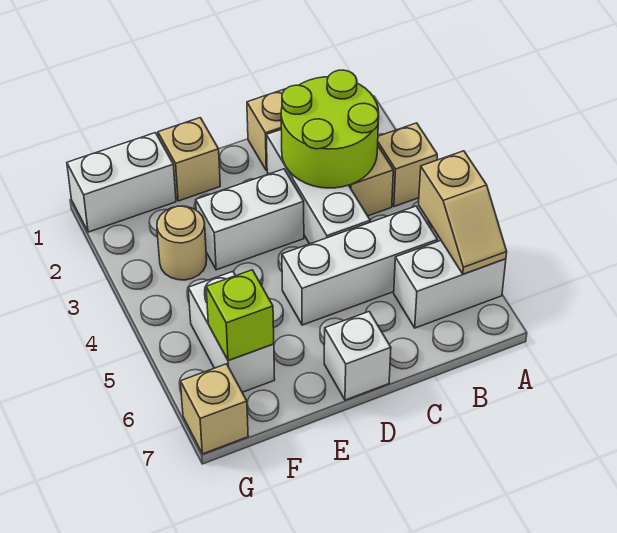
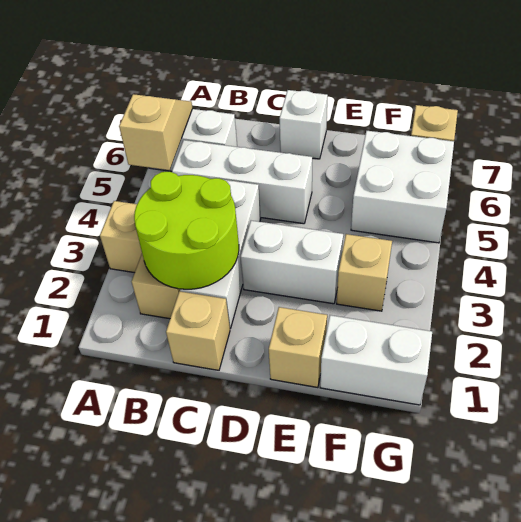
tan 1x1 round brick [157,206,207,280] -> tan 1x1 brick [337,234,392,311]
white 1x2 brick [188,272,275,392] -> white 2x2 brick [351,131,454,243]
lime 1x1 brick [206,270,274,361] -> none

